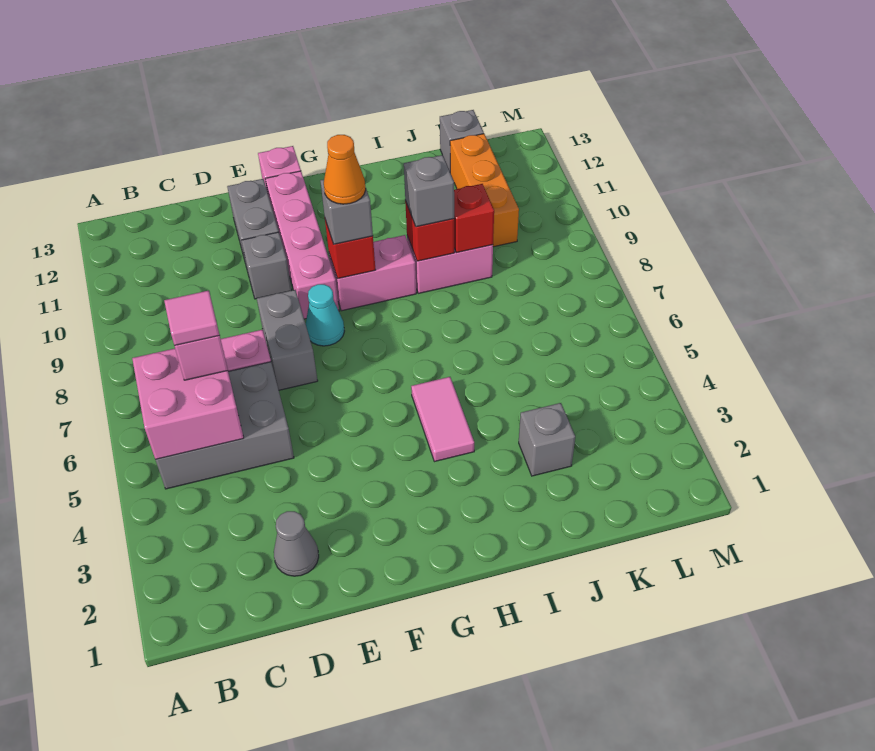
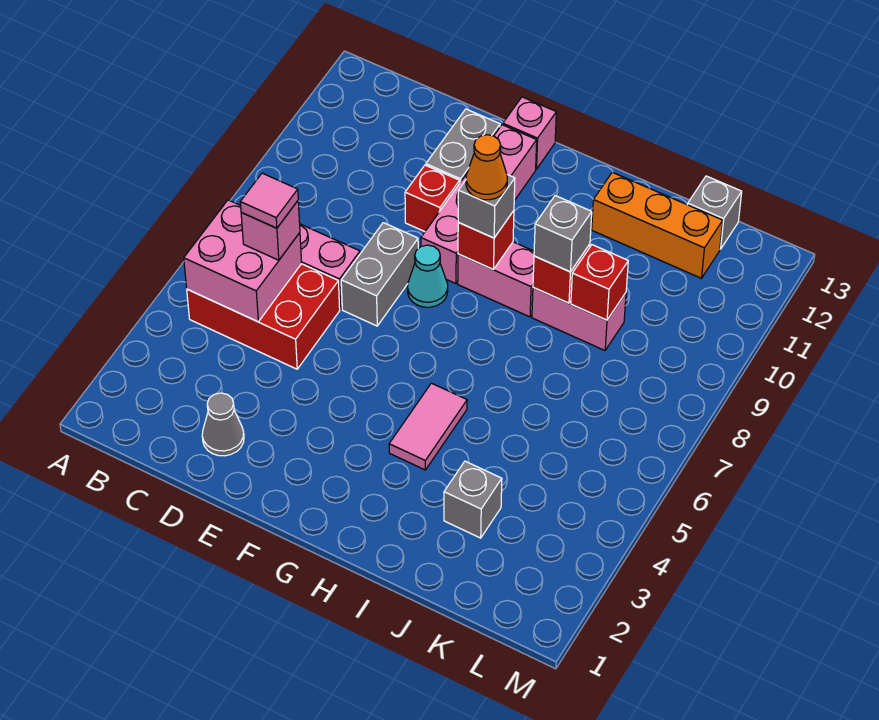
grey 2x3 brick [156,362,294,489] -> red 2x3 brick [187,264,340,369]
grey 1x1 brick [241,232,292,299] -> red 1x1 brick [405,165,460,232]
orange 1x3 brick [450,134,519,247] -> orange 1x3 brick turned to [592,172,723,278]

